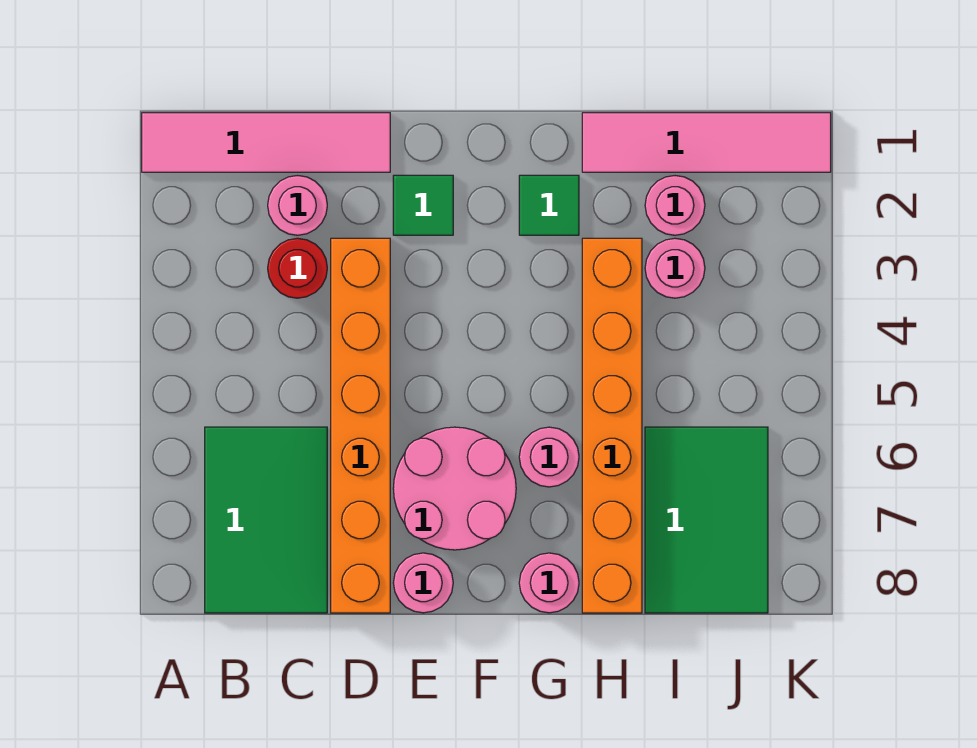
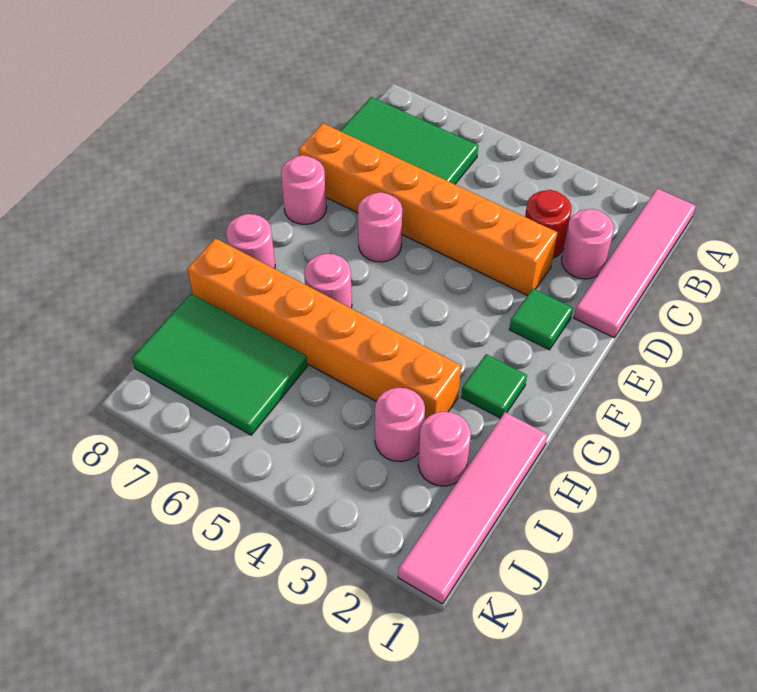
pink 2x2 round brick [393,427,516,550] -> pink 1x1 round brick [358,192,402,262]

